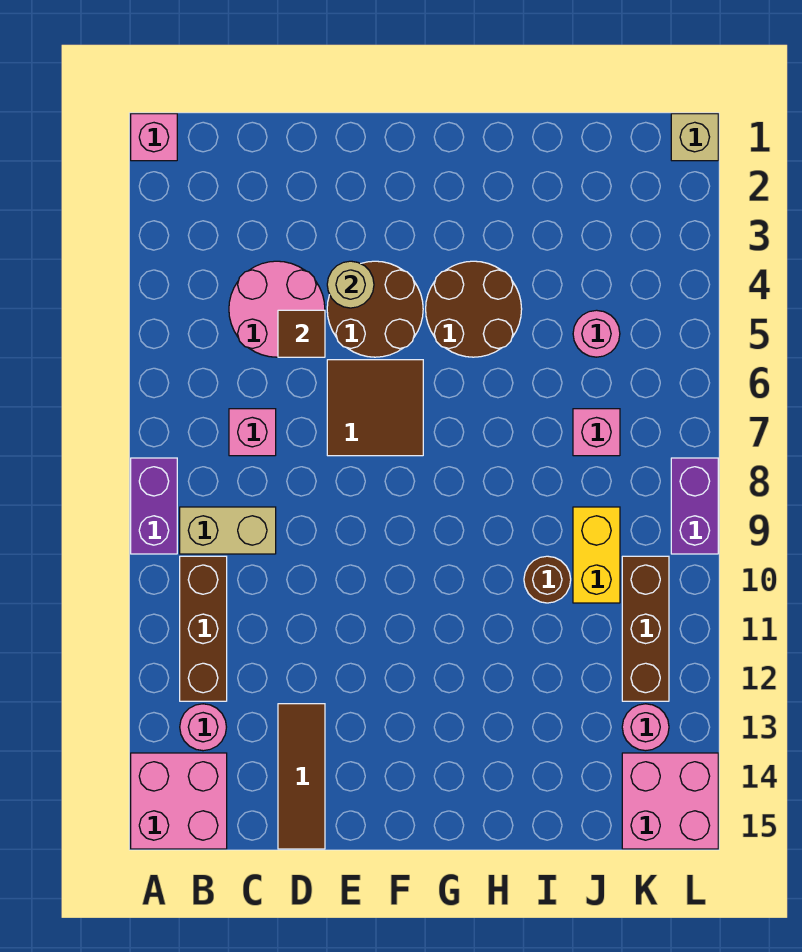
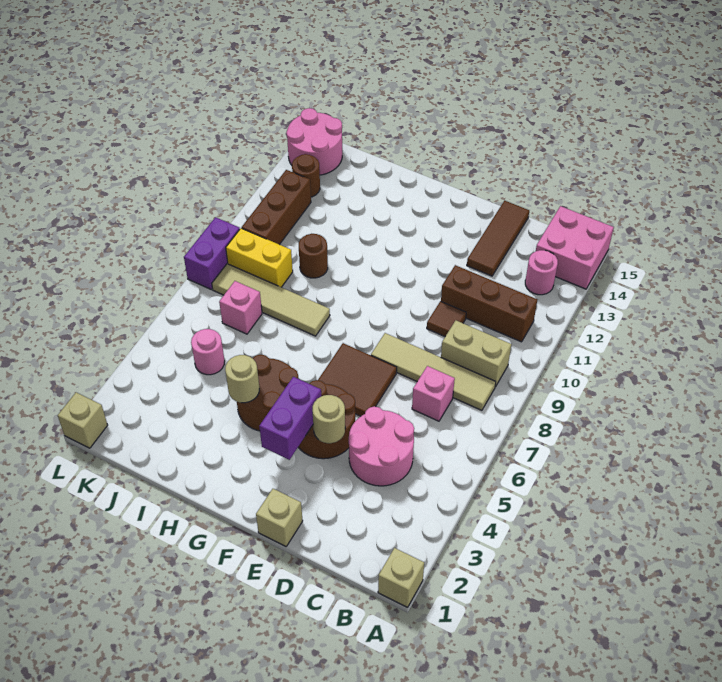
pink 1x1 brick [131,114,177,161] -> tan 1x1 brick [378,548,424,607]
purple 1x2 brick [131,458,177,554] -> purple 1x2 brick moved to [259,377,321,460]
none -> tan 1x4 tile [371,333,496,410]
brown 1x3 brick [180,556,227,701] -> brown 1x3 brick turned to [441,265,537,342]
brown 1x1 tile [278,310,325,357] -> brown 1x1 tile moved to [427,301,466,336]
none -> tan 1x1 brick [256,489,303,546]
none -> tan 1x1 round brick [225,355,259,403]
none -> tan 1x4 tile [212,264,330,336]
yellow 1x2 brick [573,507,620,603] -> yellow 1x2 brick turned to [226,228,293,287]
pink 1x1 round brick [622,704,669,751] -> brown 1x1 round brick [292,154,320,197]
pink 2x2 brick [622,753,718,849] -> pink 2x2 round brick [286,108,342,175]

